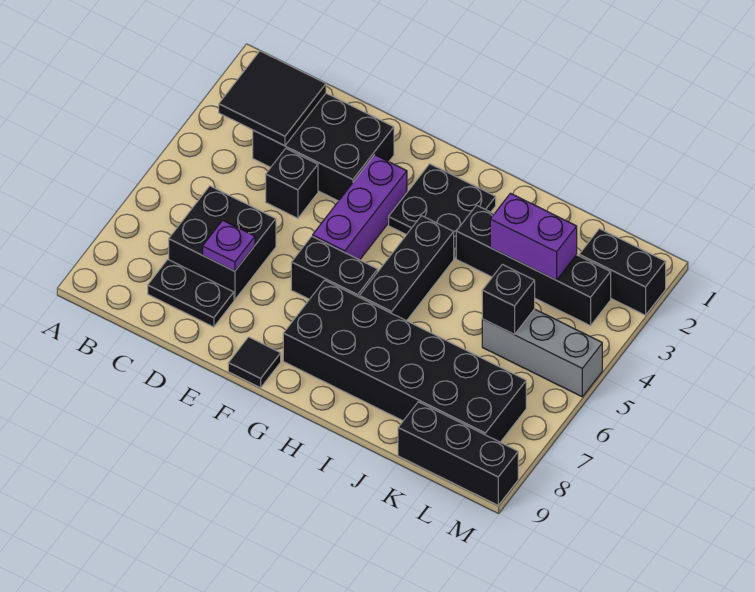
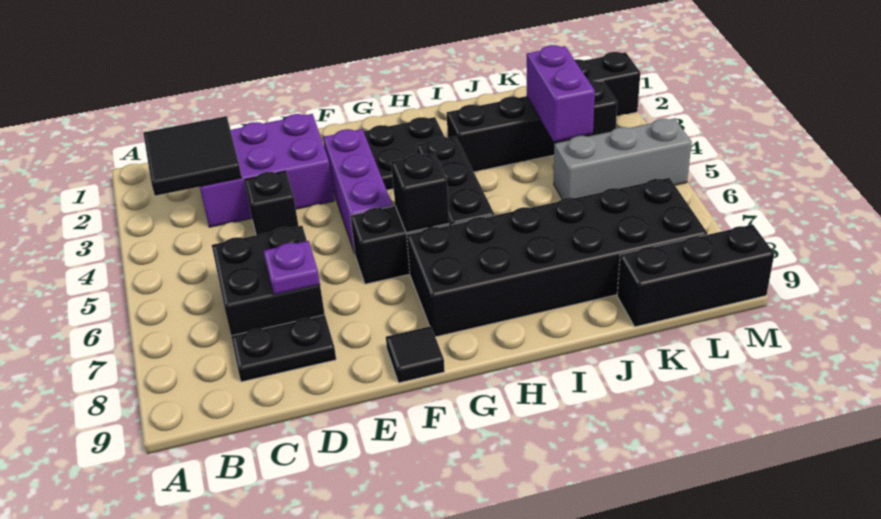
black 2x3 brick [253,93,394,201] -> purple 2x3 brick [200,114,334,227]
purple 1x2 brick [490,193,577,280] -> purple 1x2 brick turned to [526,45,595,142]
black 1x1 brick [482,264,535,334] -> black 1x1 brick moved to [391,153,449,233]

